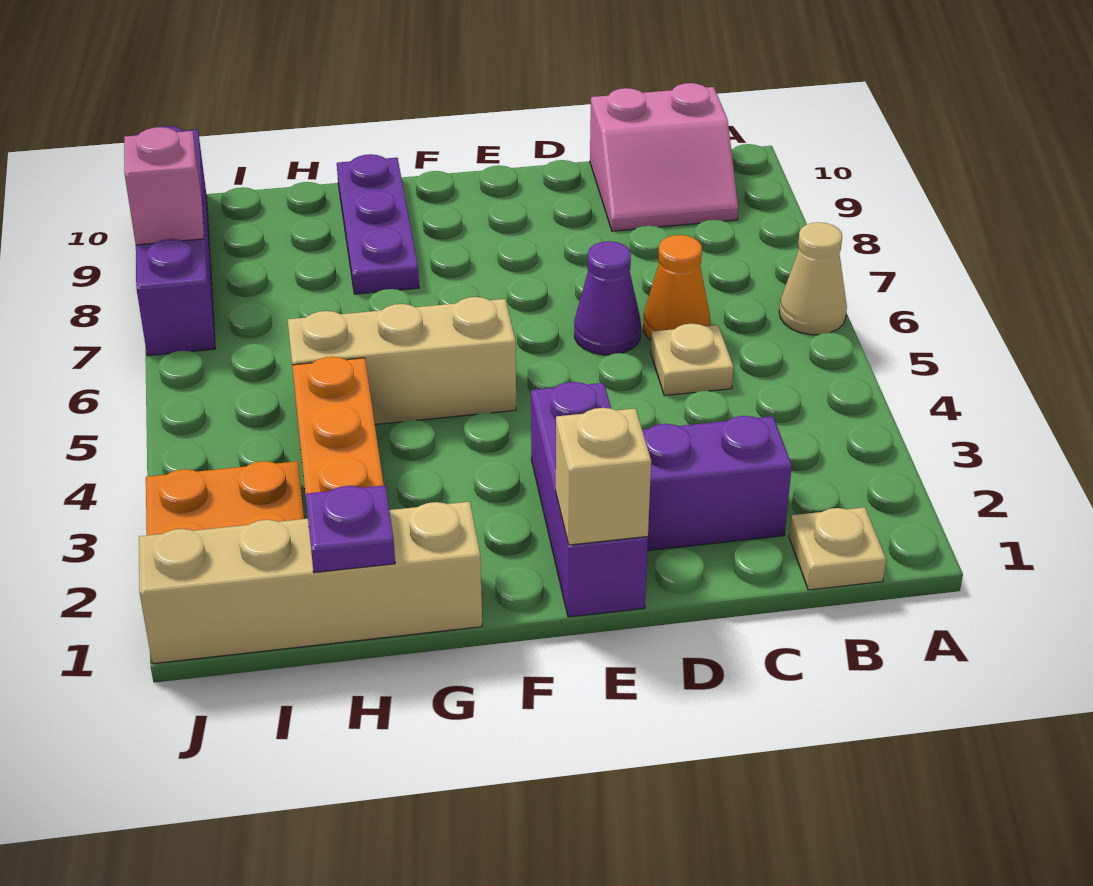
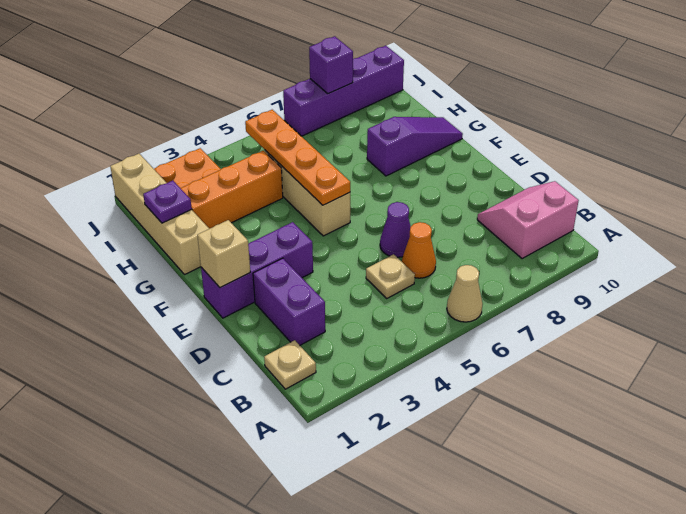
pink 2x2 slope [590,83,738,231] -> pink 2x2 slope turned to [477,181,579,259]
none -> orange 1x4 plate [245,110,350,205]
purple 1x3 plate [337,154,419,294] -> purple 1x3 slope [367,117,463,176]
pink 1x1 brick [124,127,204,245] -> purple 1x1 brick [309,36,353,94]

